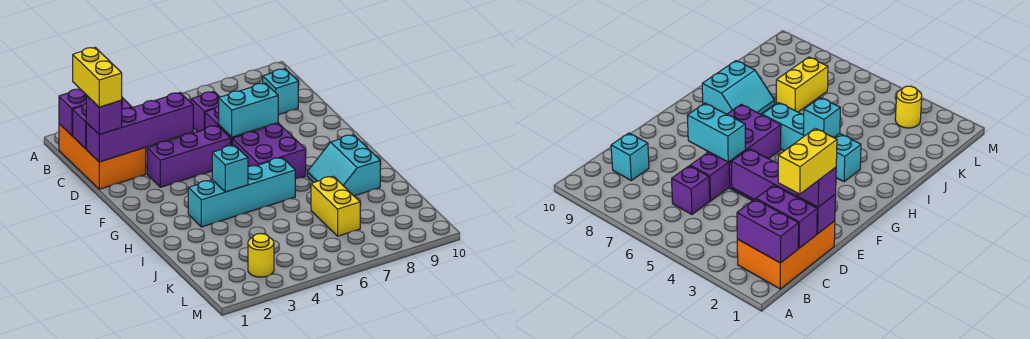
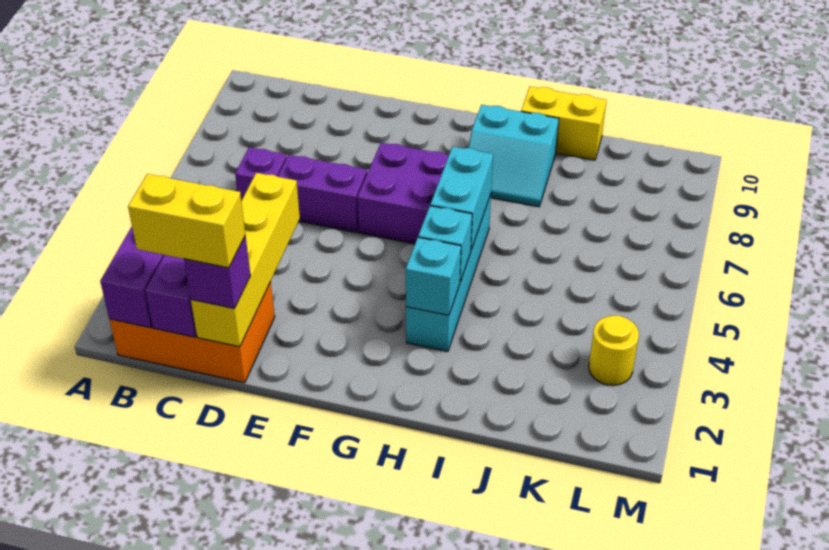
cyan 1x1 brick [263,69,298,115] -> cyan 1x1 brick moved to [406,237,461,315]
purple 1x4 brick [86,93,193,162] -> yellow 1x4 brick [191,173,300,347]
purple 1x3 brick [147,126,231,187] -> none
cyan 1x2 brick [219,83,278,137] -> cyan 1x2 brick moved to [430,147,493,249]
yellow 1x2 brick [311,176,360,236] -> yellow 1x2 brick moved to [521,87,607,160]

